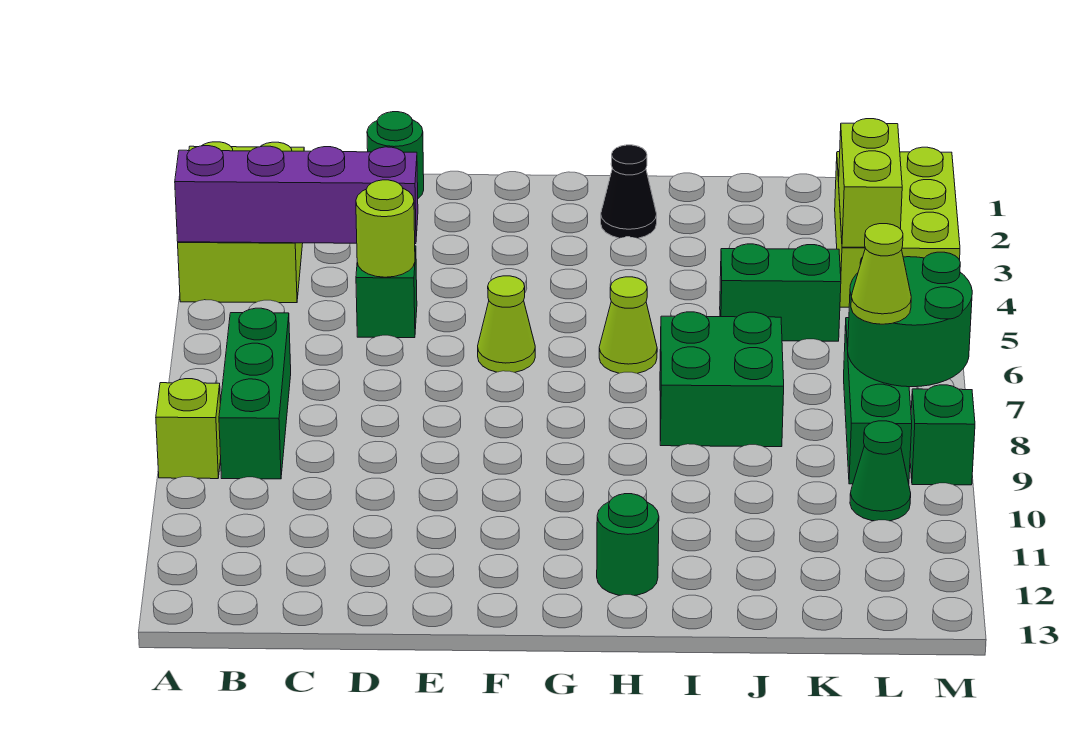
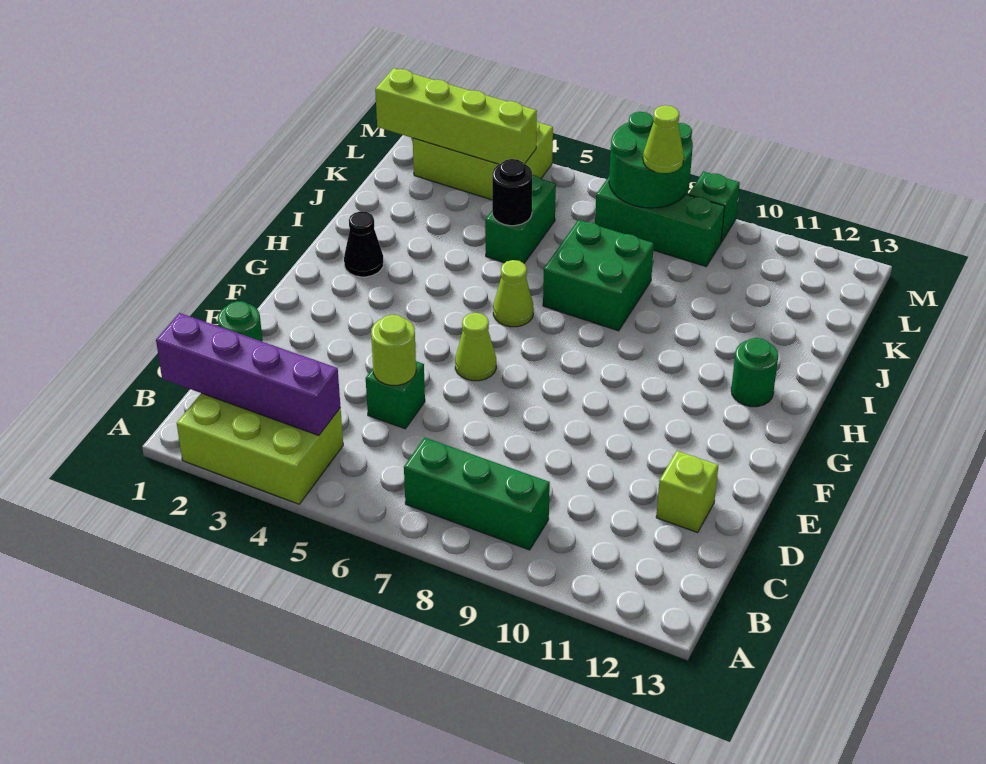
purple 1x4 brick [175,146,418,244] -> purple 1x4 brick turned to [156,313,340,435]
lime 1x1 brick [156,379,221,479] -> lime 1x1 brick moved to [656,451,718,532]
none -> black 1x1 round brick [492,159,532,226]
lime 1x2 brick [839,119,902,247] -> lime 1x4 brick [375,68,537,164]
green 1x1 cone [850,421,911,521] -> none

